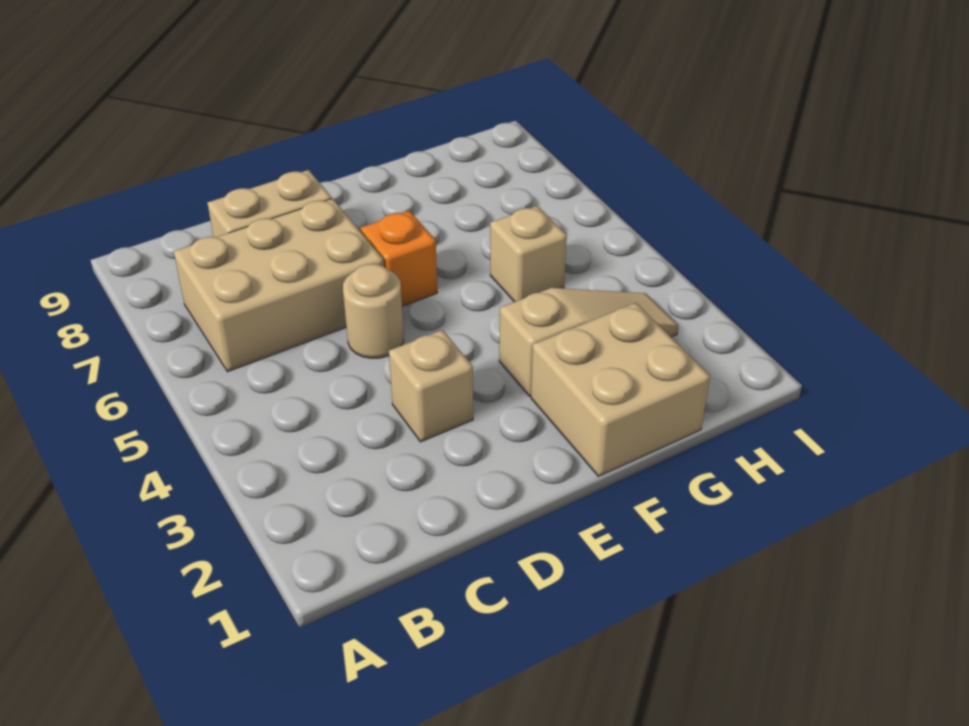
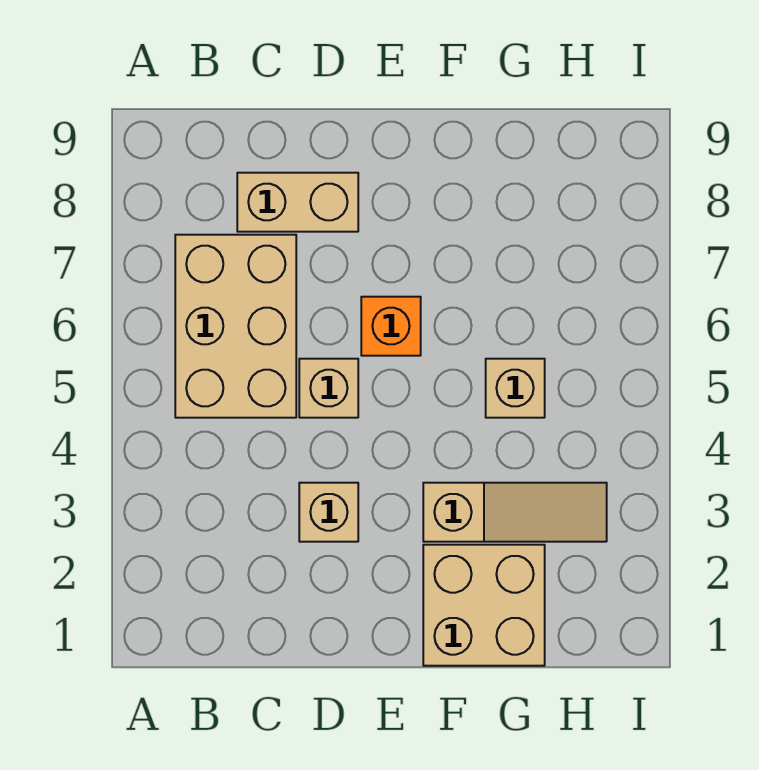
tan 2x3 brick [174,198,384,372] -> tan 2x3 brick turned to [175,235,296,418]
tan 1x1 round brick [343,264,404,358] -> tan 1x1 brick [299,359,358,418]

